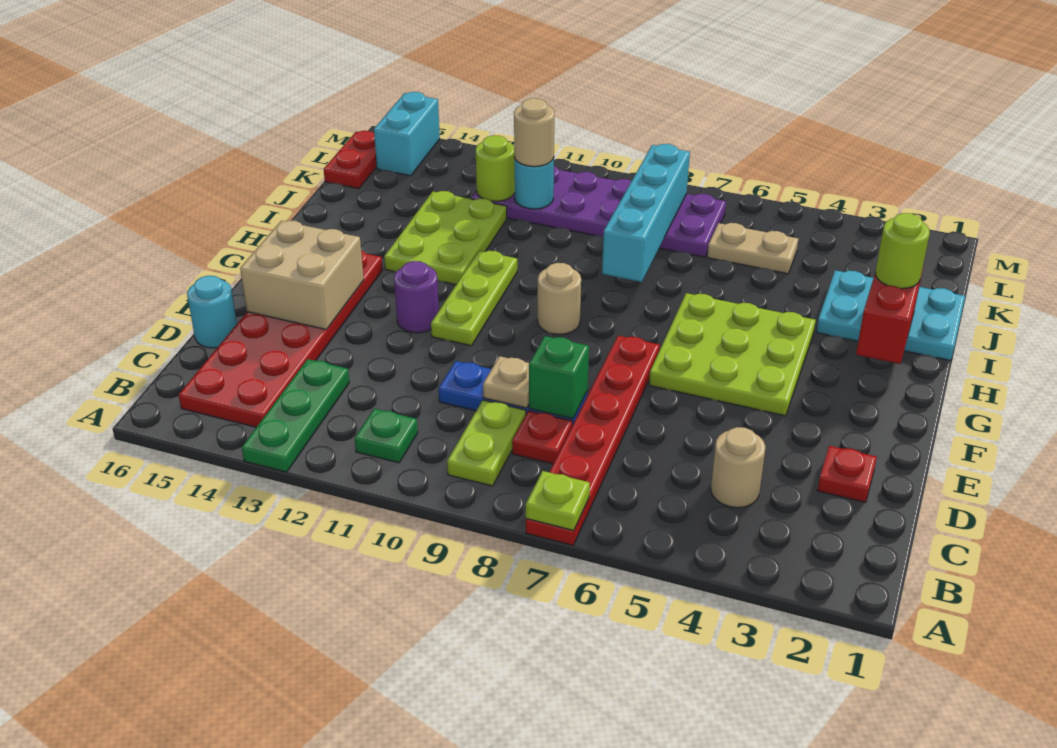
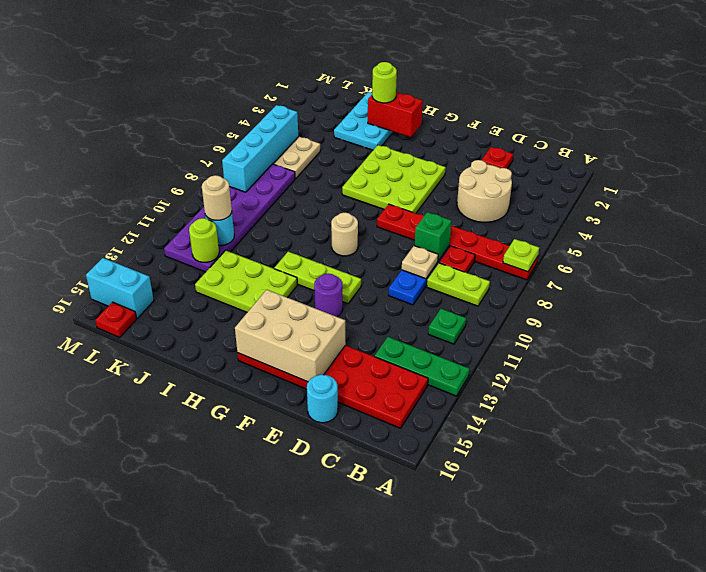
tan 1x1 round brick [711,427,766,508] -> tan 2x2 round brick [457,160,512,222]
tan 2x2 brick [240,221,364,330] -> tan 2x3 brick [235,290,346,382]
cyan 1x4 brick [602,144,690,282] -> cyan 1x4 brick turned to [222,105,298,192]
red 1x2 plate [324,131,377,189] -> red 1x1 plate [95,302,137,337]

